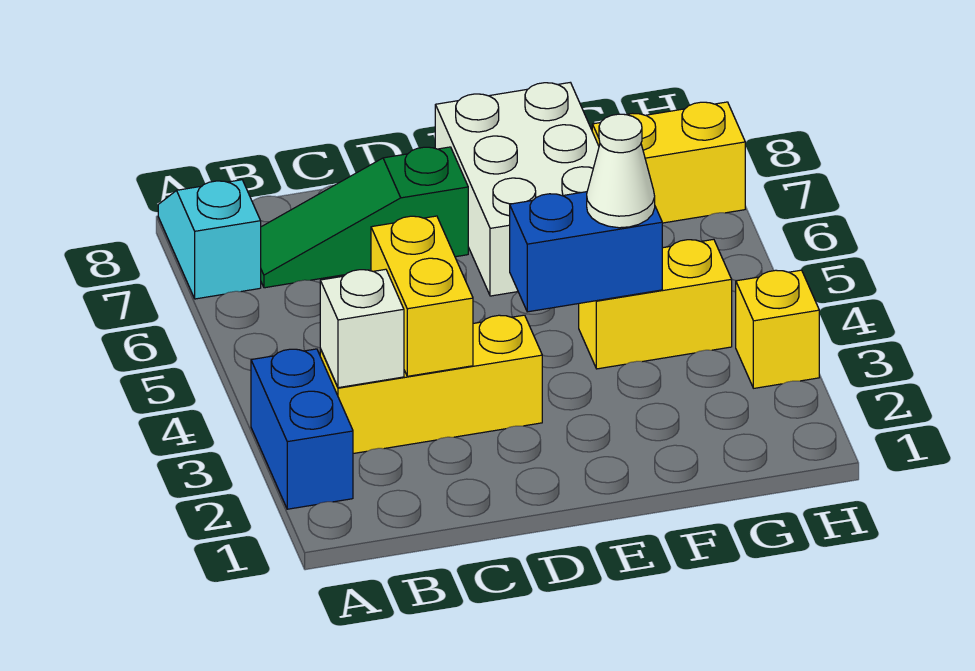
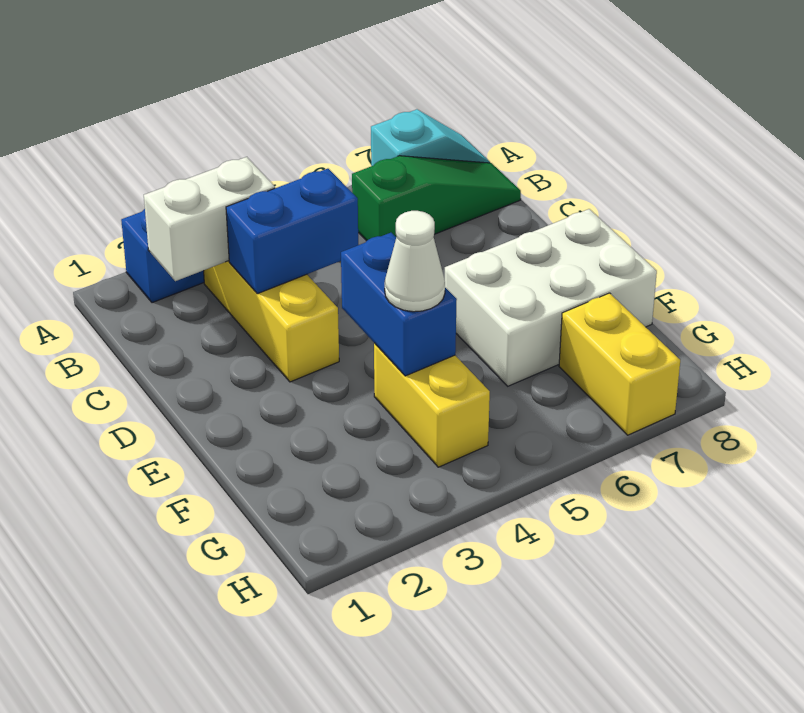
white 1x1 brick [320,269,404,388] -> white 1x2 brick [144,157,275,281]
green 1x3 slope [261,147,468,288] -> green 1x3 slope turned to [352,156,521,241]
yellow 1x2 brick [371,216,473,376] -> blue 1x2 brick [226,169,358,294]
yellow 1x1 brick [736,270,819,388] -> none

